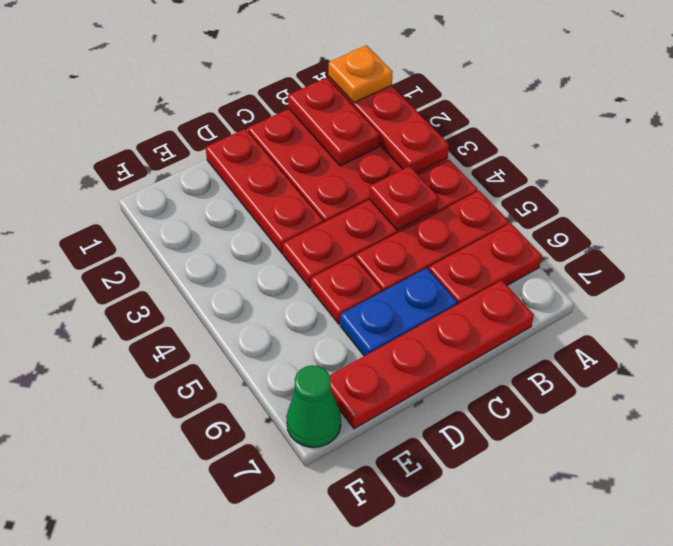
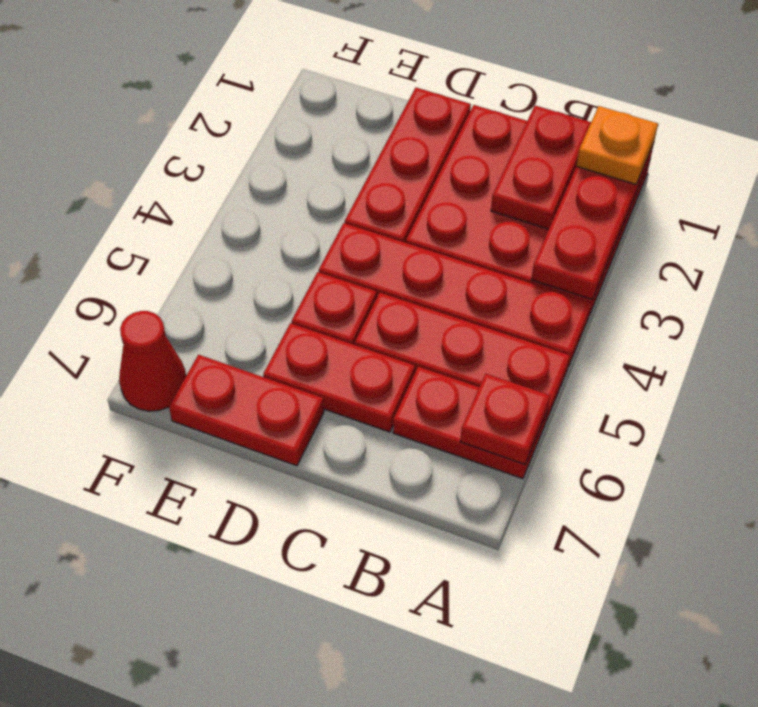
red 1x1 plate [369,166,438,230] -> red 1x1 plate moved to [460,374,550,464]
red 1x4 plate [330,280,534,429] -> red 1x2 plate [169,355,324,466]
blue 1x2 plate [340,268,457,356] -> red 1x2 plate [263,323,415,432]
green 1x1 cone [286,365,341,448] -> red 1x1 cone [119,311,186,411]

